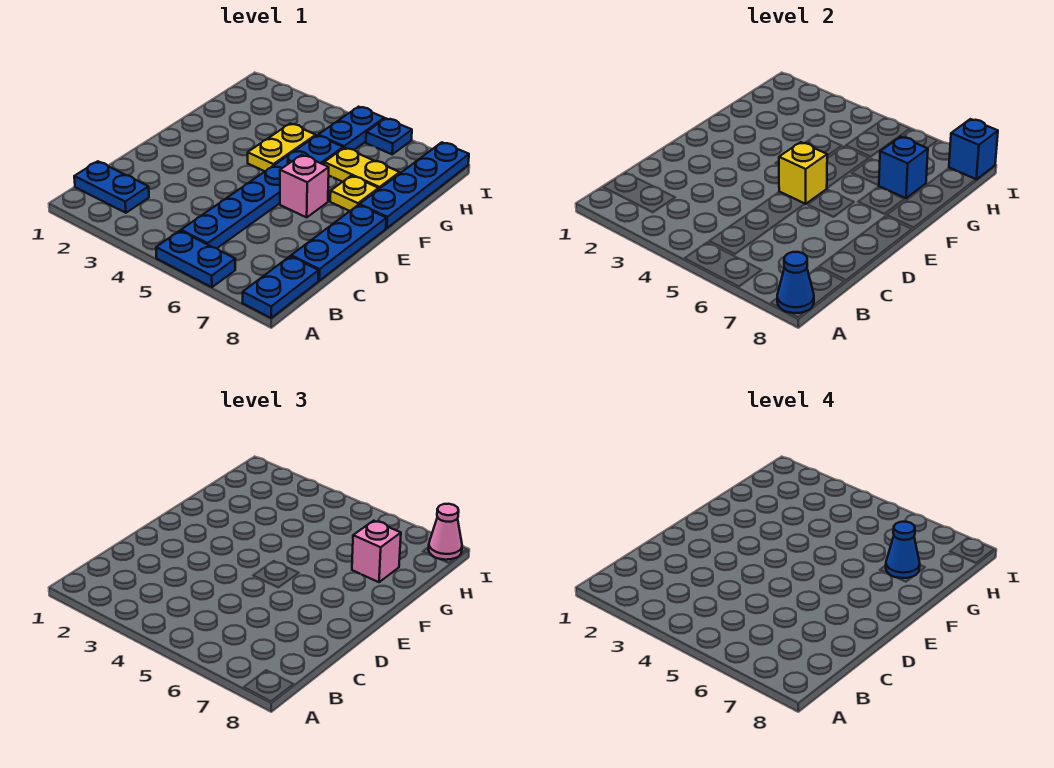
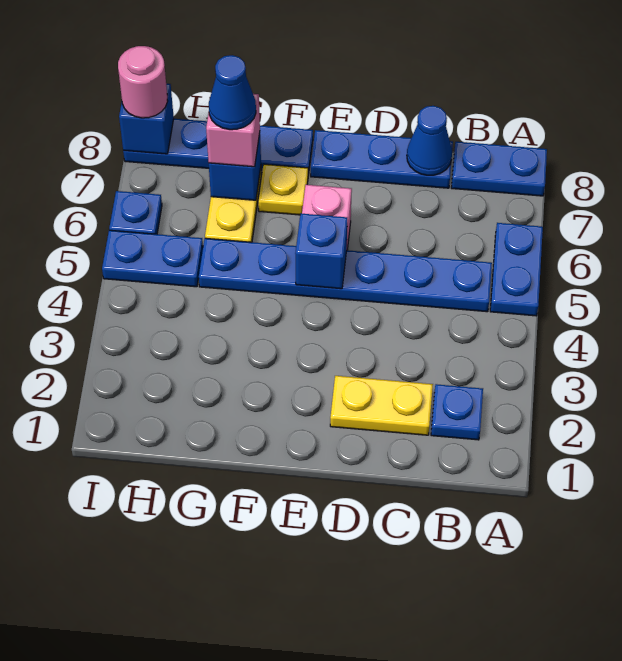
blue 1x1 cone [777,252,814,313] -> blue 1x1 cone moved to [407,106,452,175]
blue 1x2 plate [74,161,149,213] -> blue 1x1 plate [431,384,483,440]
yellow 1x1 brick [779,142,827,204] -> blue 1x1 brick [295,214,347,289]
yellow 1x2 plate [248,124,316,171] -> yellow 1x2 plate moved to [330,376,433,435]
pink 1x1 cone [429,504,462,560] -> pink 1x1 round brick [118,46,168,118]

